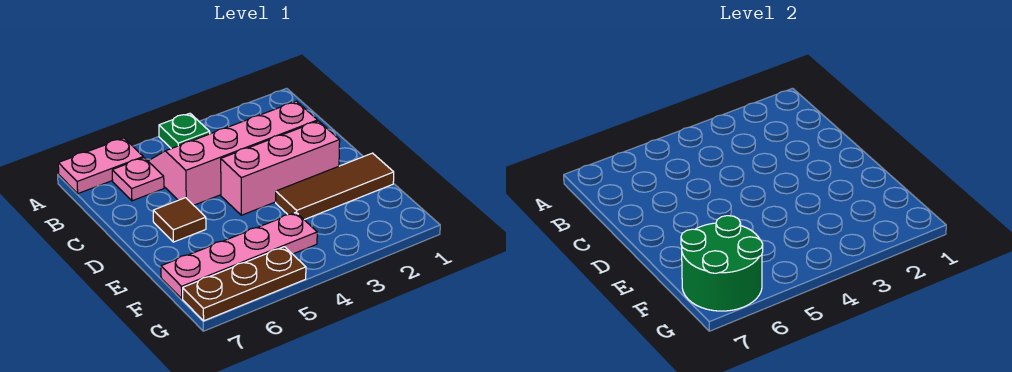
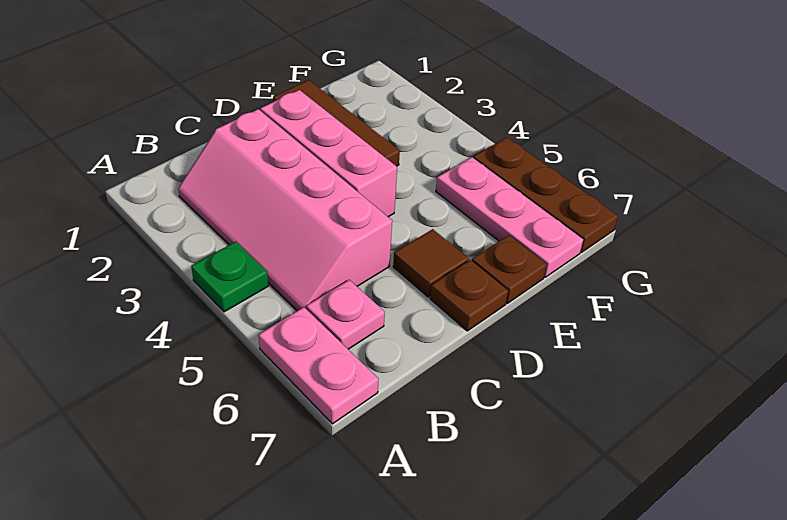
none -> brown 1x1 plate [430,260,508,331]
none -> brown 1x1 plate [472,235,547,303]
pink 1x4 plate [161,212,317,299] -> pink 1x3 plate [436,157,583,277]
green 2x2 round brick [681,216,763,311] -> none

